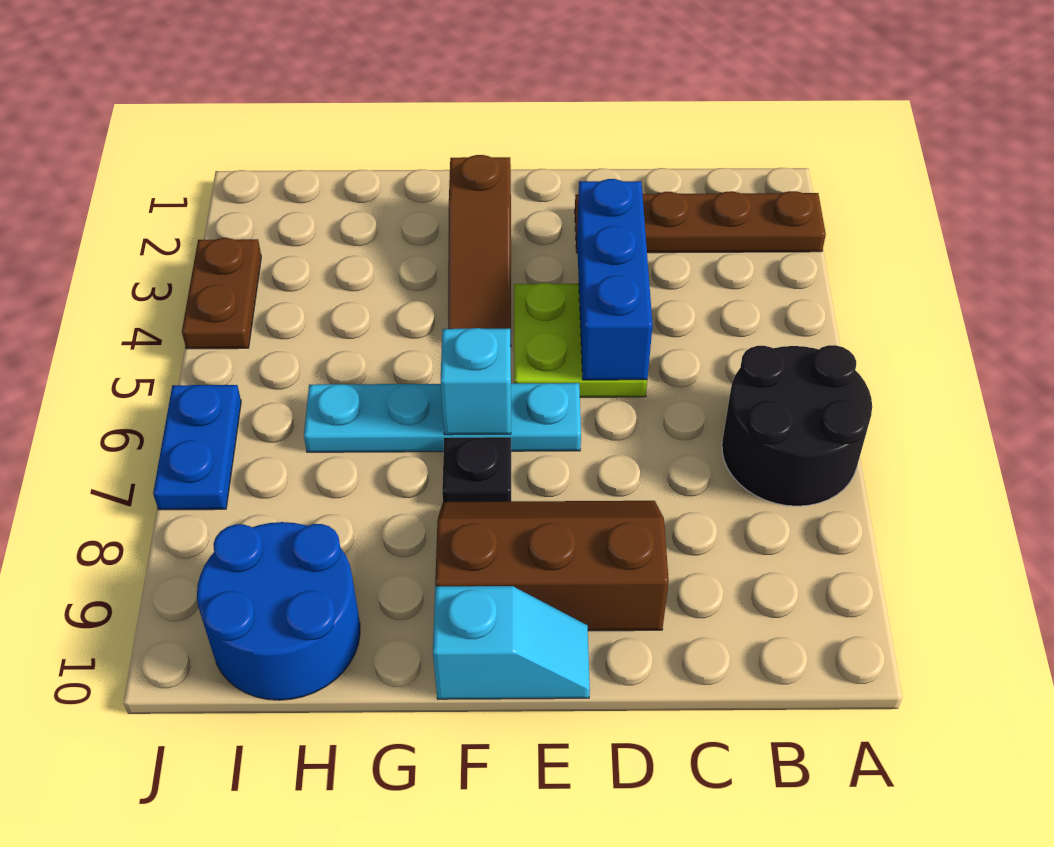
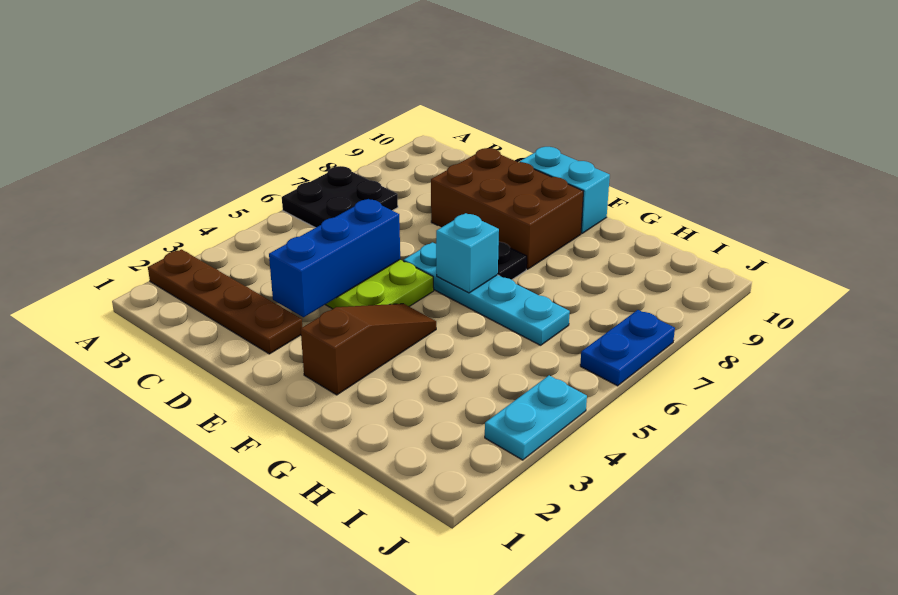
black 2x2 round brick [722,345,872,506] -> black 2x2 plate [282,166,398,228]
brown 2x3 slope [435,501,669,631] -> brown 2x3 brick [431,148,584,269]
cyan 1x2 slope [433,586,590,699] -> cyan 1x2 brick [520,147,610,233]
blue 2x2 round brick [197,522,360,700] -> none
brown 1x2 plate [182,238,261,349] -> cyan 1x2 plate [485,375,587,460]

